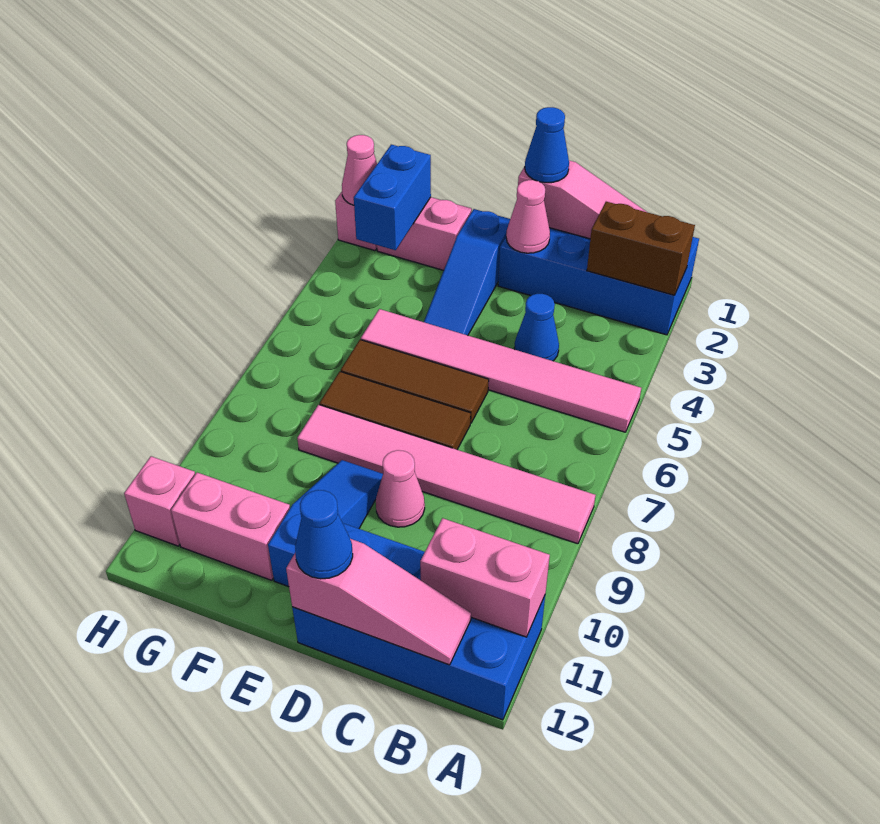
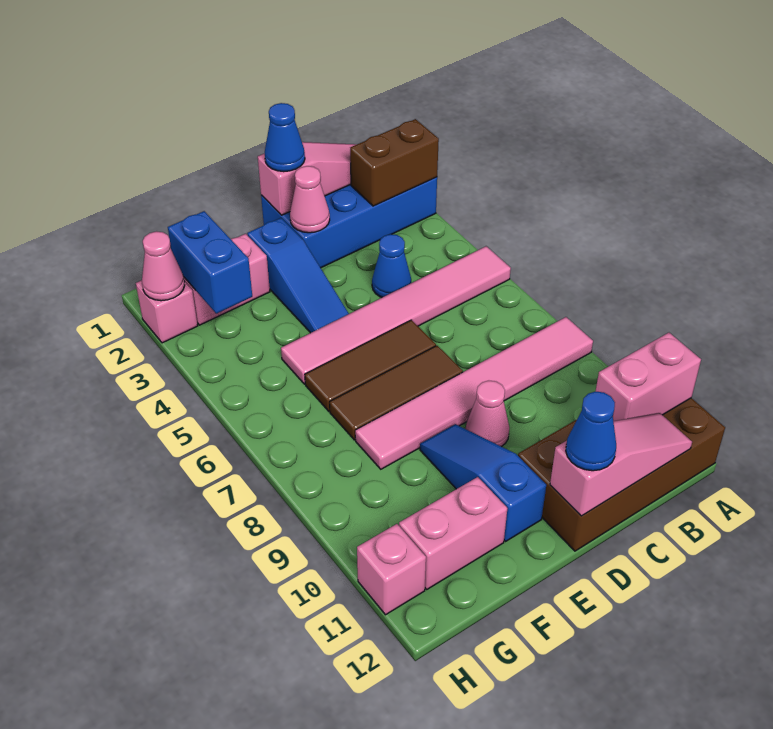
blue 2x4 brick [292,523,545,720] -> brown 2x4 brick [518,398,725,551]

